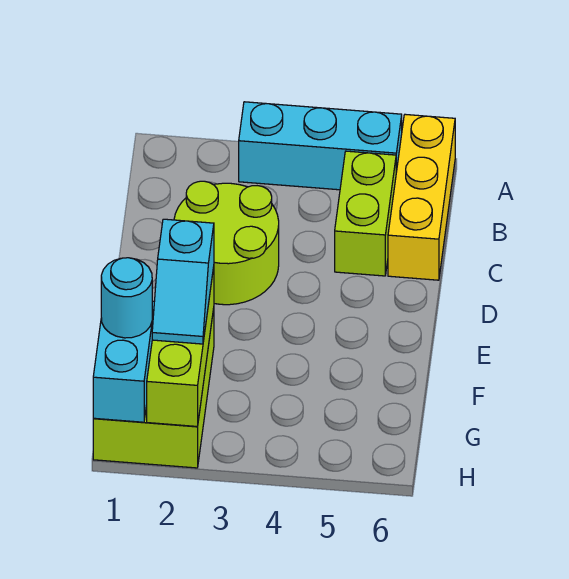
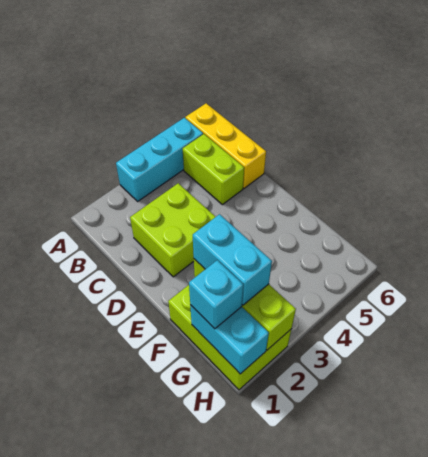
lime 2x2 round brick [174,181,279,305] -> lime 2x2 brick [130,183,215,277]
cyan 1x2 slope [152,219,214,344] -> cyan 1x2 brick [193,214,272,305]
cyan 1x1 round brick [101,258,152,338] -> cyan 1x1 brick [189,260,243,329]

